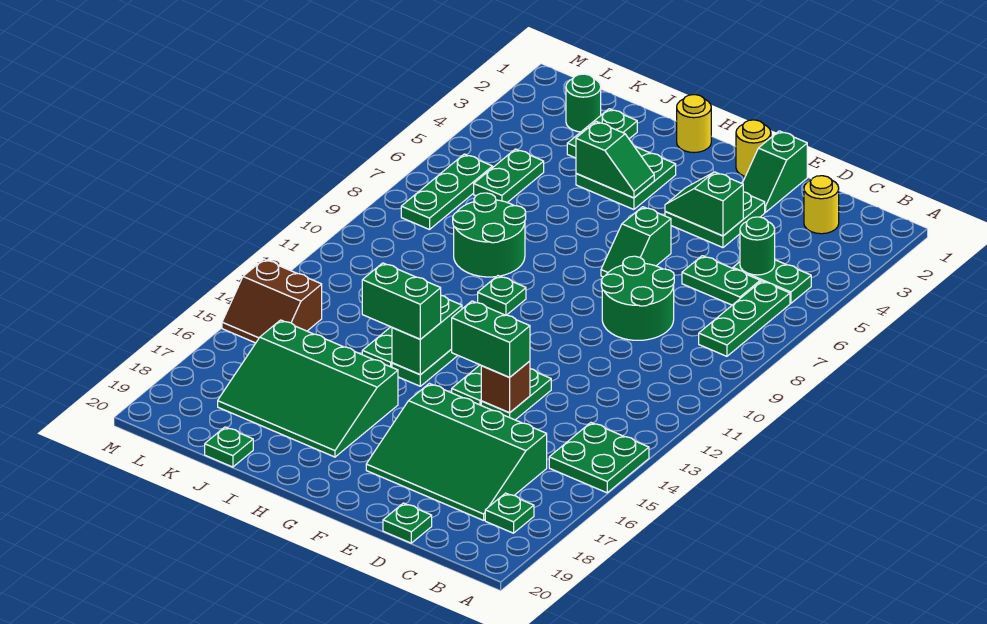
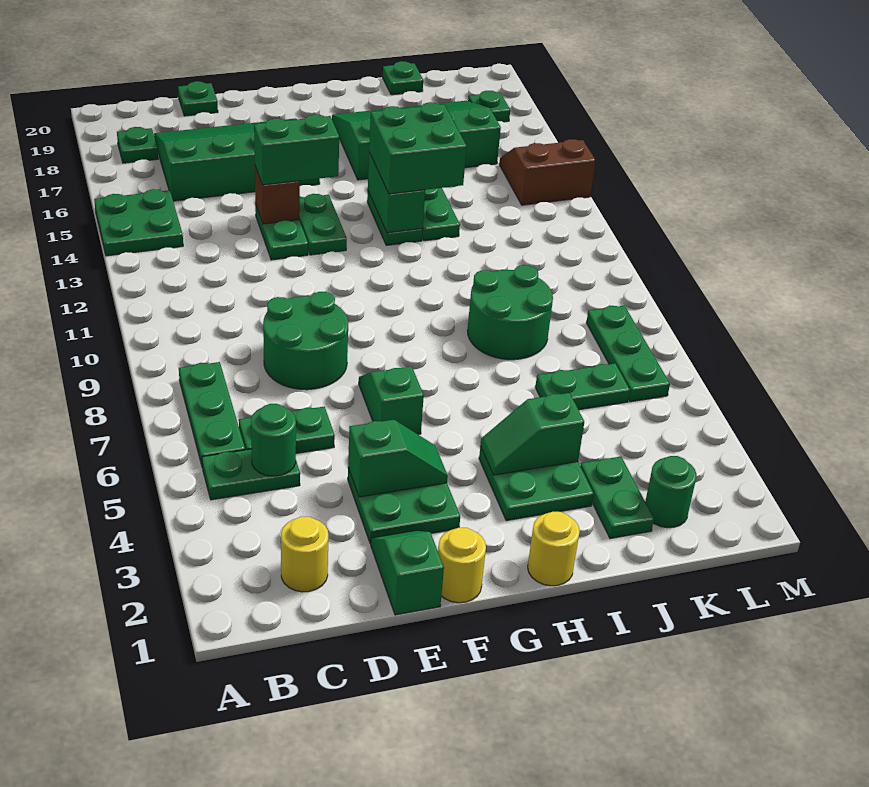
green 1x1 plate [478,276,526,315] -> green 1x1 plate moved to [468,91,510,122]
green 1x2 brick [362,263,441,339] -> green 2x2 brick [369,102,467,194]
green 1x2 plate [474,149,544,202] -> green 1x2 plate turned to [535,363,630,410]

